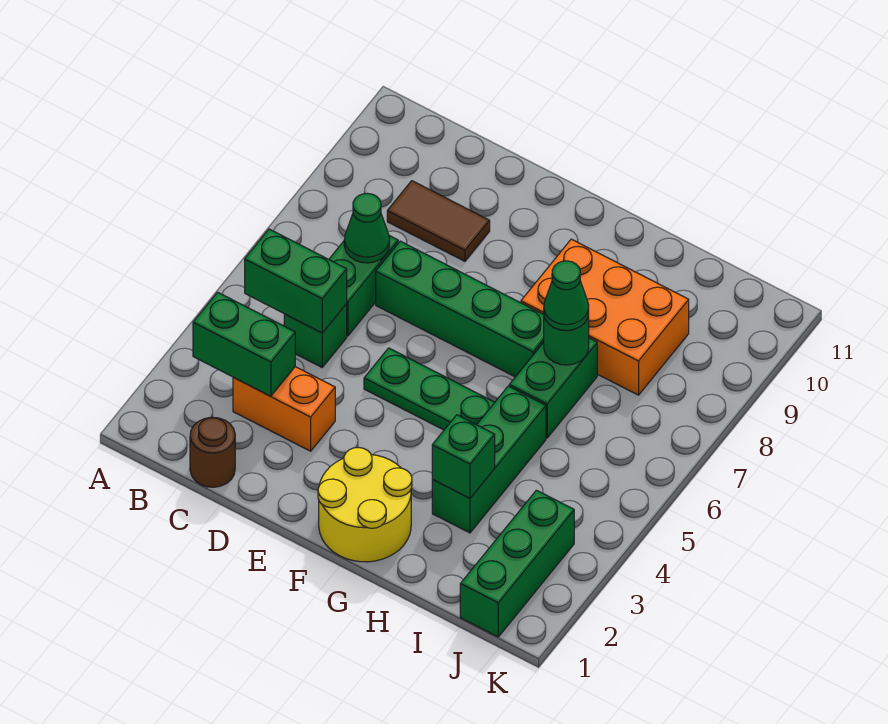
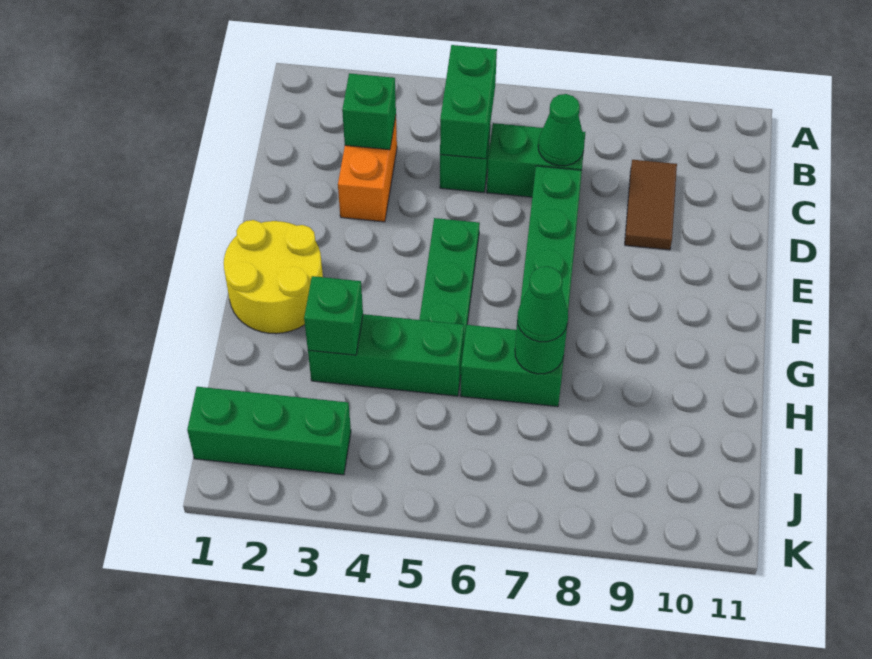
green 1x2 brick [193,292,295,396] -> green 1x1 brick [342,73,396,150]
brown 1x1 round brick [190,417,235,487] -> none
orange 2x3 brick [521,239,689,395] -> none

